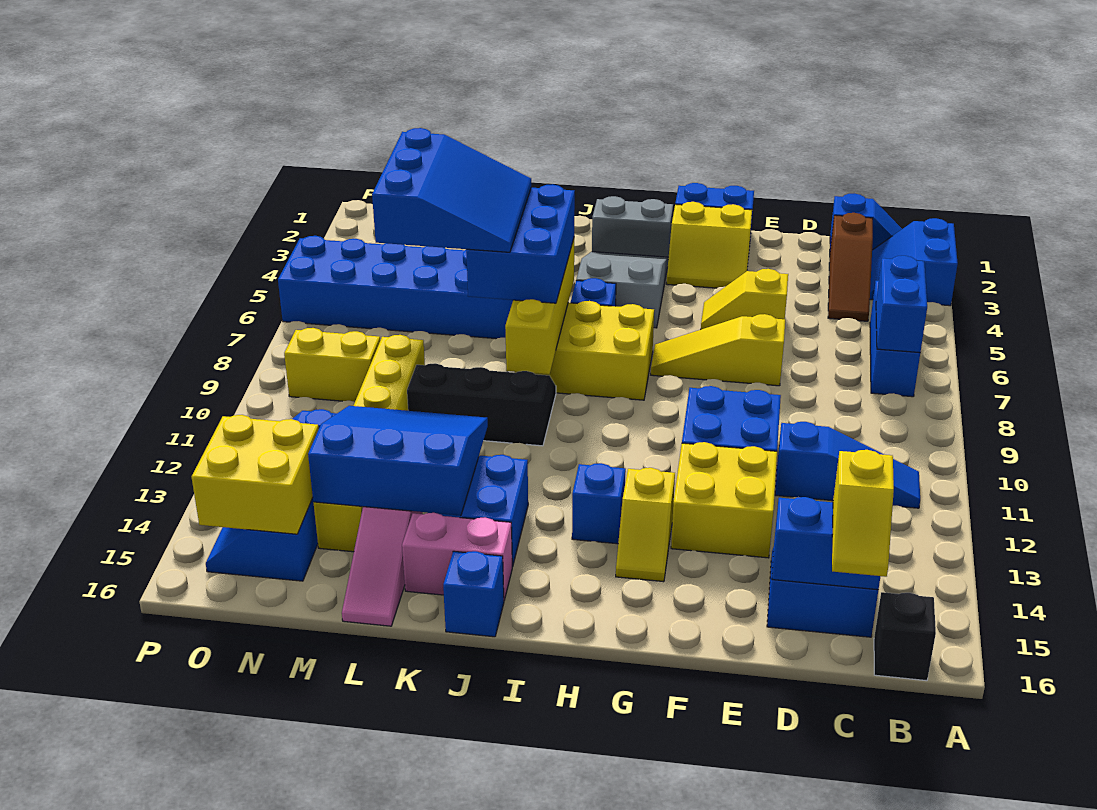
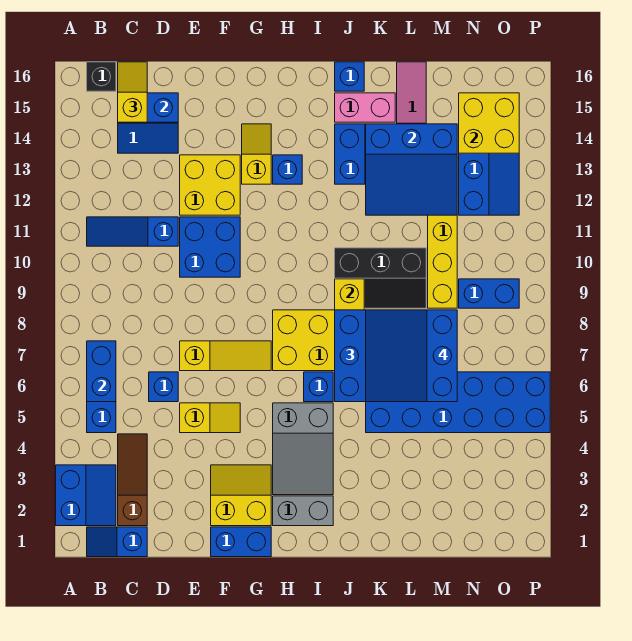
none -> blue 1x1 brick [149,372,178,402]
yellow 1x2 brick [284,328,380,402] -> blue 1x2 brick [459,279,519,308]

